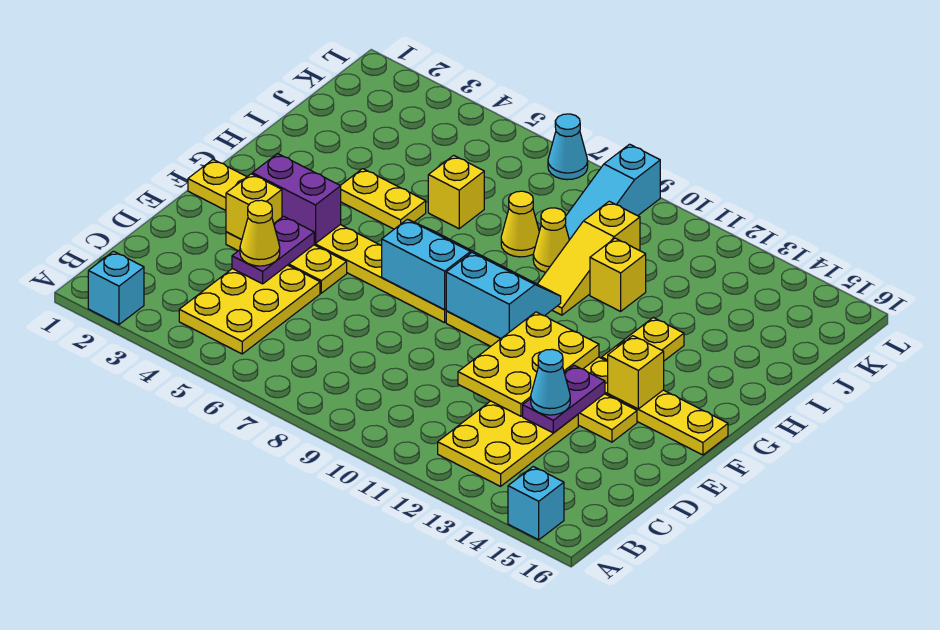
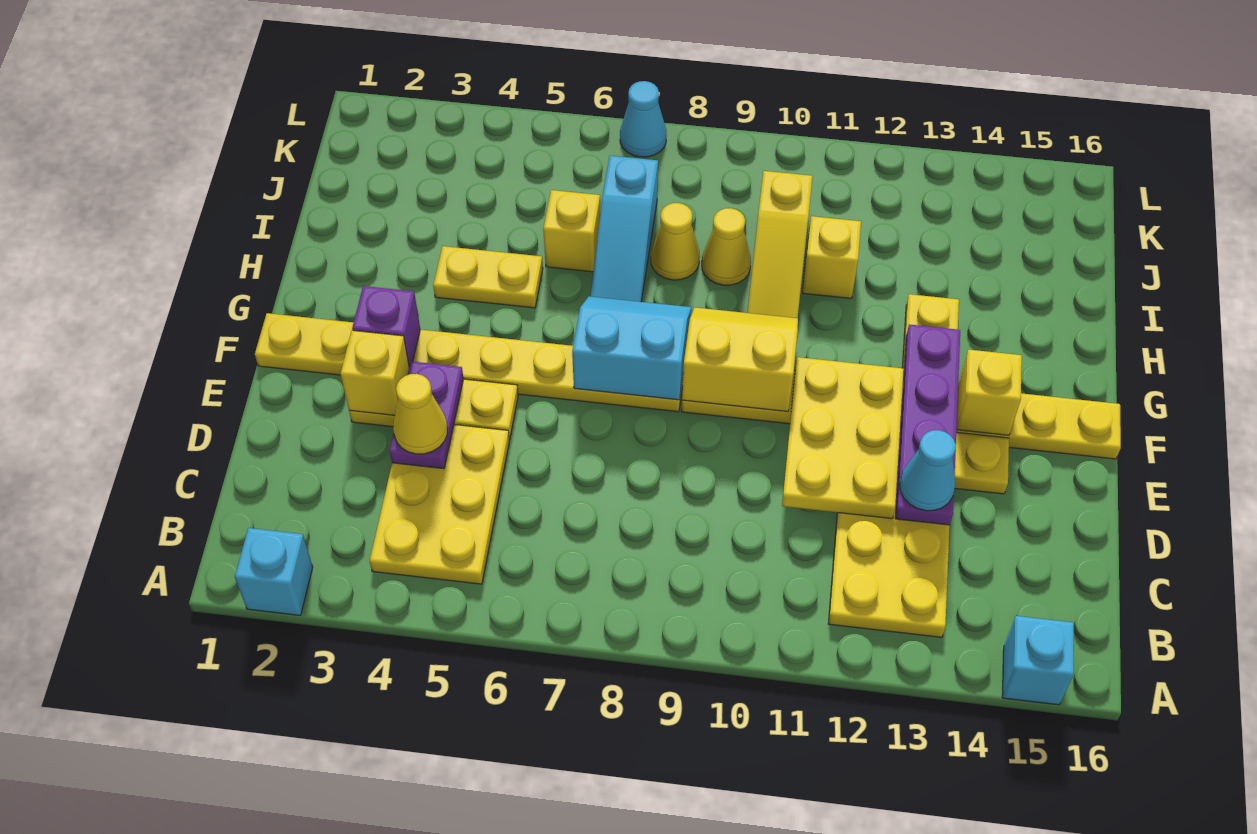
purple 1x2 plate [523,365,605,433] -> purple 1x4 plate [895,324,960,525]
purple 1x2 brick [252,154,341,243] -> purple 1x1 brick [352,286,420,366]
cyan 2x2 slope [446,253,561,339] -> yellow 2x2 slope [682,307,798,412]
cyan 1x3 slope [565,144,660,240] -> cyan 1x3 slope moved to [590,156,658,302]

